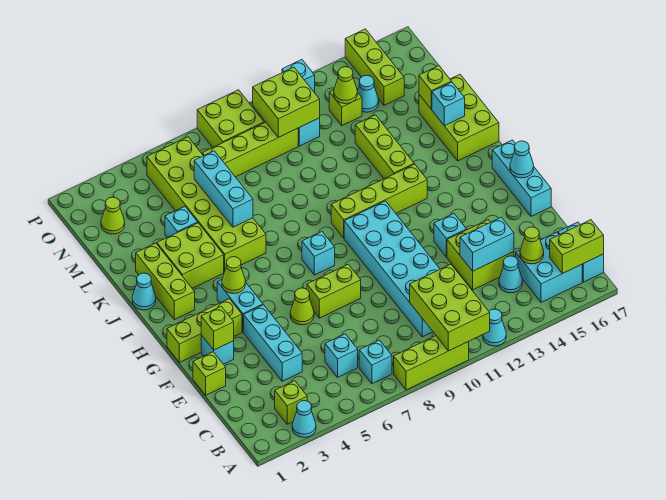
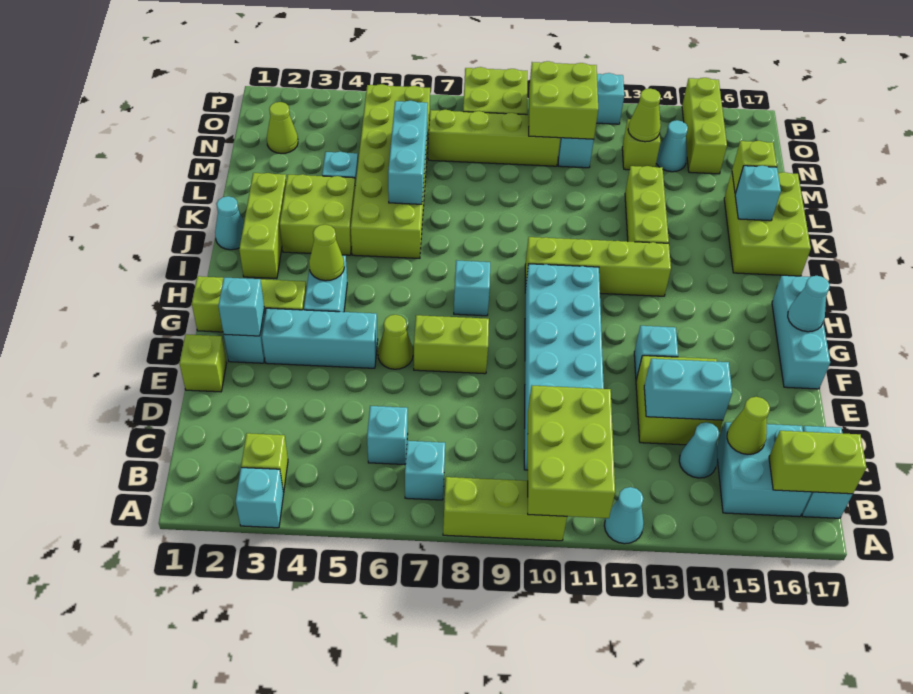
cyan 1x1 cone [292,401,316,437] -> cyan 1x1 brick [236,468,284,528]
cyan 1x3 brick [244,305,302,381] -> cyan 1x3 brick turned to [262,308,378,368]
lime 1x1 brick [201,306,234,350] -> cyan 1x1 brick [219,277,264,336]

